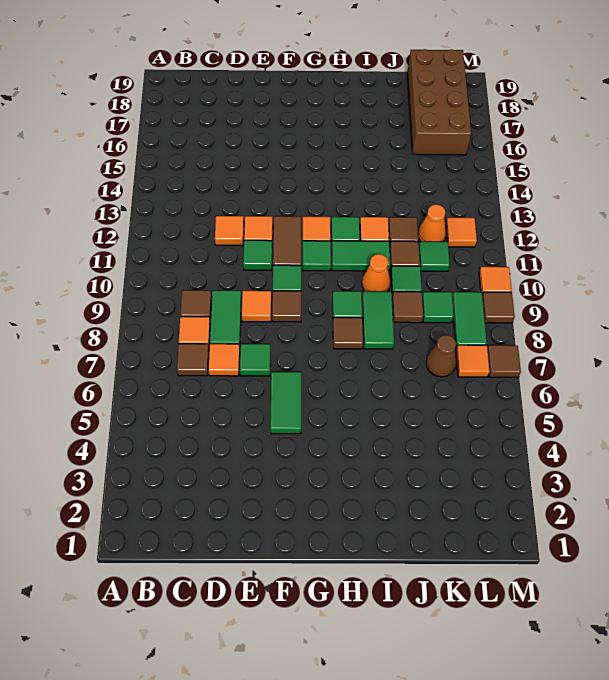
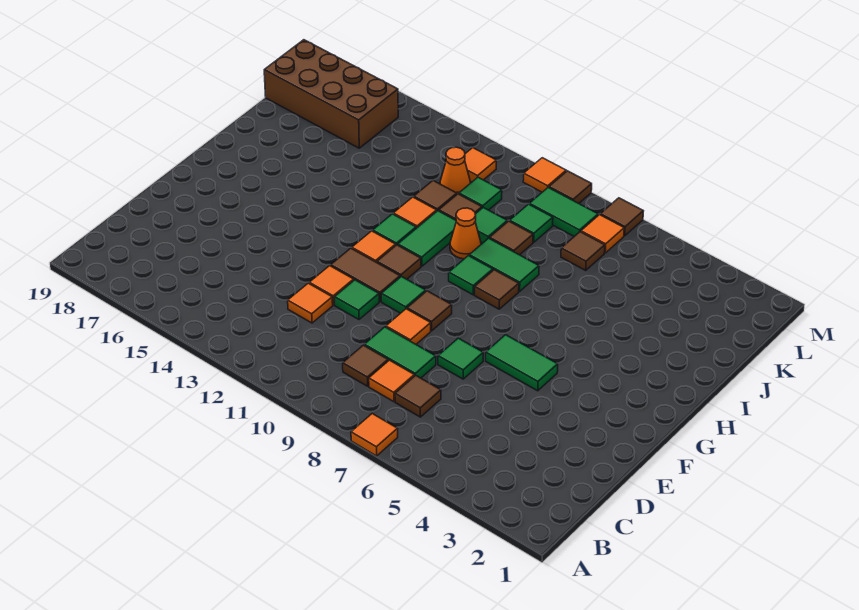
orange 1x1 tile [208,344,240,376] -> orange 1x1 tile moved to [351,414,398,456]
green 1x1 tile [303,241,331,271] -> brown 1x1 tile [377,245,421,279]
brown 1x1 cone [426,335,456,377] -> brown 1x1 tile [561,232,605,270]

